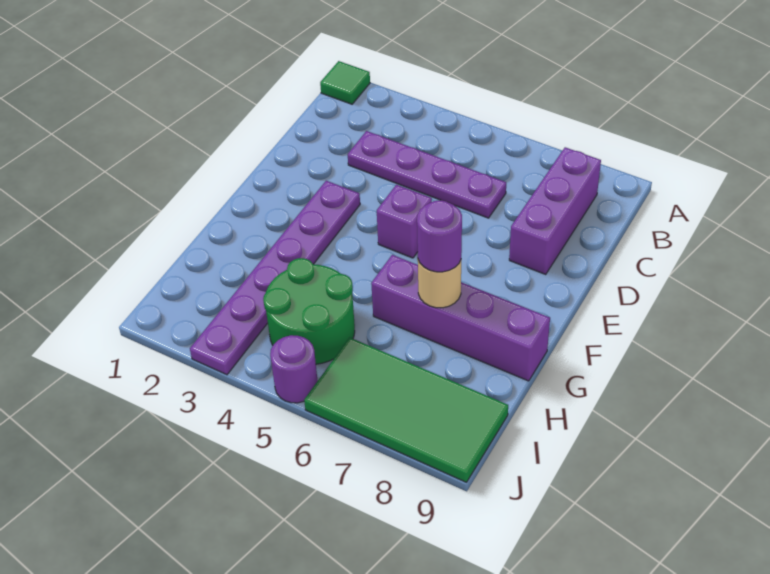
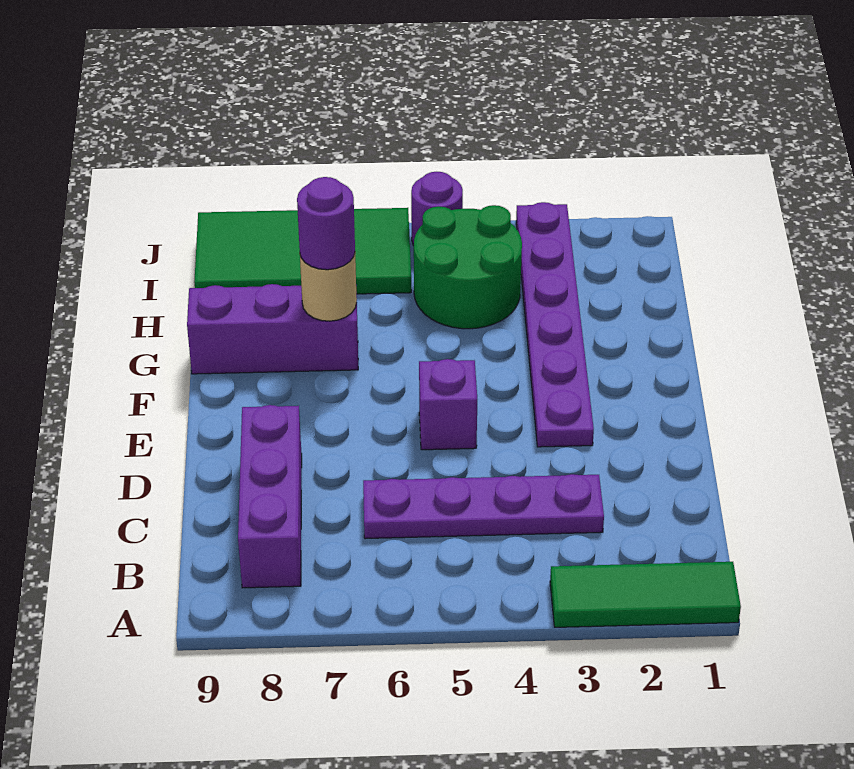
green 1x1 tile [320,61,370,104] -> green 1x3 tile [550,562,741,627]
purple 1x4 brick [371,255,550,381] -> purple 1x3 brick [187,284,358,374]

